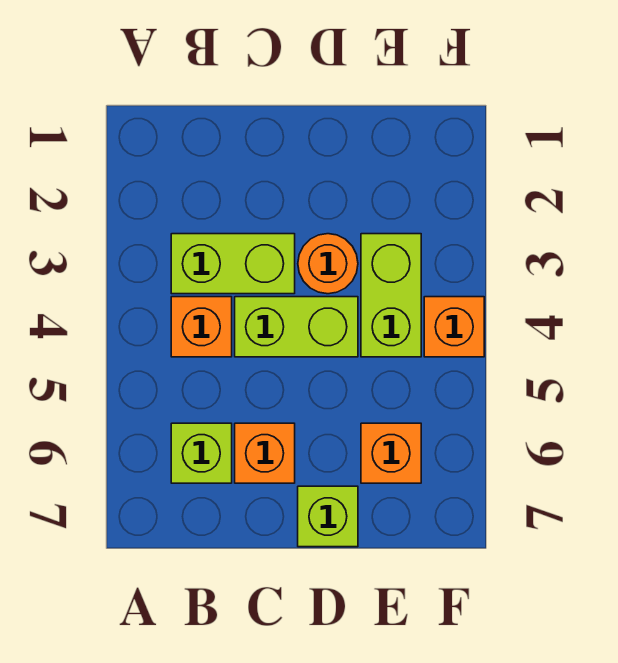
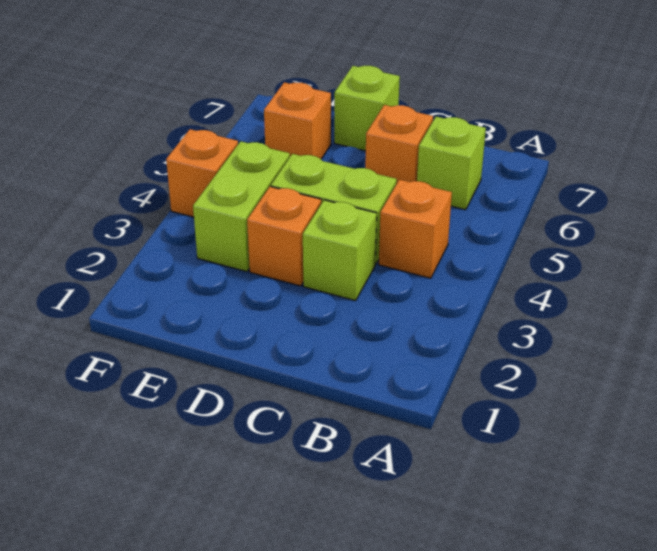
lime 1x2 brick [171,234,295,294] -> lime 1x1 brick [303,200,377,301]
orange 1x1 round brick [298,234,358,294] -> orange 1x1 brick [247,187,321,286]

